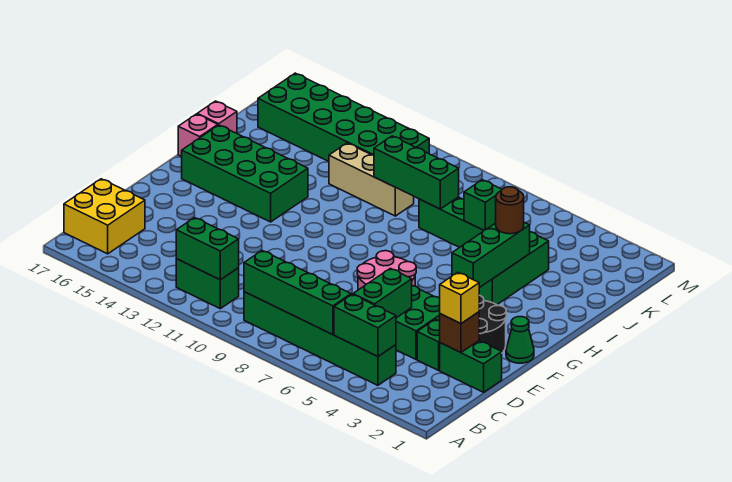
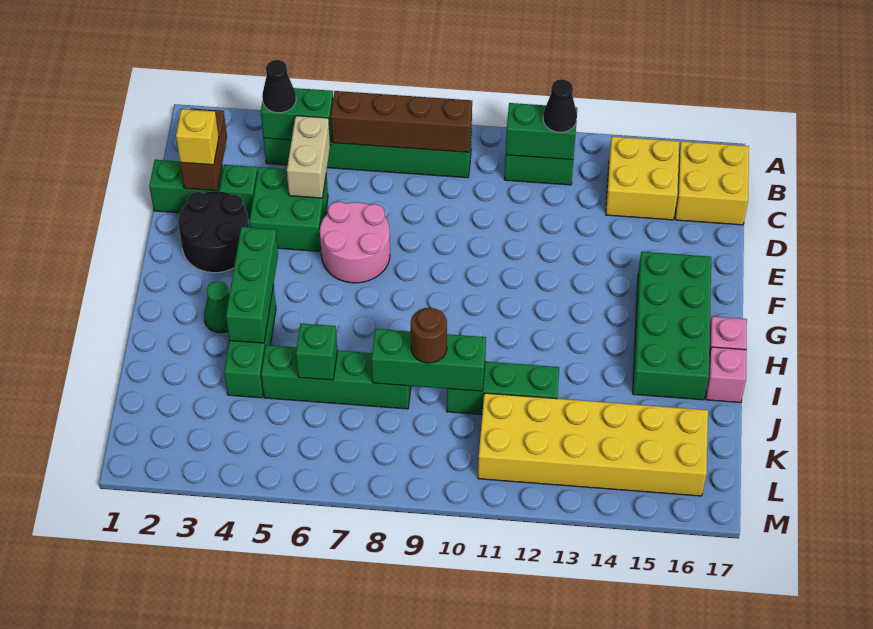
none -> black 1x1 cone [262,60,296,113]
green 1x4 brick [244,251,351,335] -> brown 1x4 brick [331,91,472,152]
none -> black 1x1 cone [543,79,577,132]
none -> yellow 2x2 brick [606,137,679,220]
green 1x2 brick [353,268,412,318] -> tan 1x2 brick [287,116,330,198]
brown 1x1 brick [440,312,479,352] -> brown 1x2 brick [180,108,227,191]
green 1x1 cone [506,317,534,363] -> green 1x1 cone moved to [204,281,229,333]
green 2x4 brick [182,125,308,222] -> green 2x4 brick turned to [633,252,711,400]
brown 1x1 round brick [496,187,524,234] -> brown 1x1 round brick moved to [411,308,447,363]
tan 1x3 brick [329,143,414,216] -> green 1x3 brick [447,361,559,414]
green 2x6 brick [258,73,429,161] -> yellow 2x6 brick [478,393,708,496]

